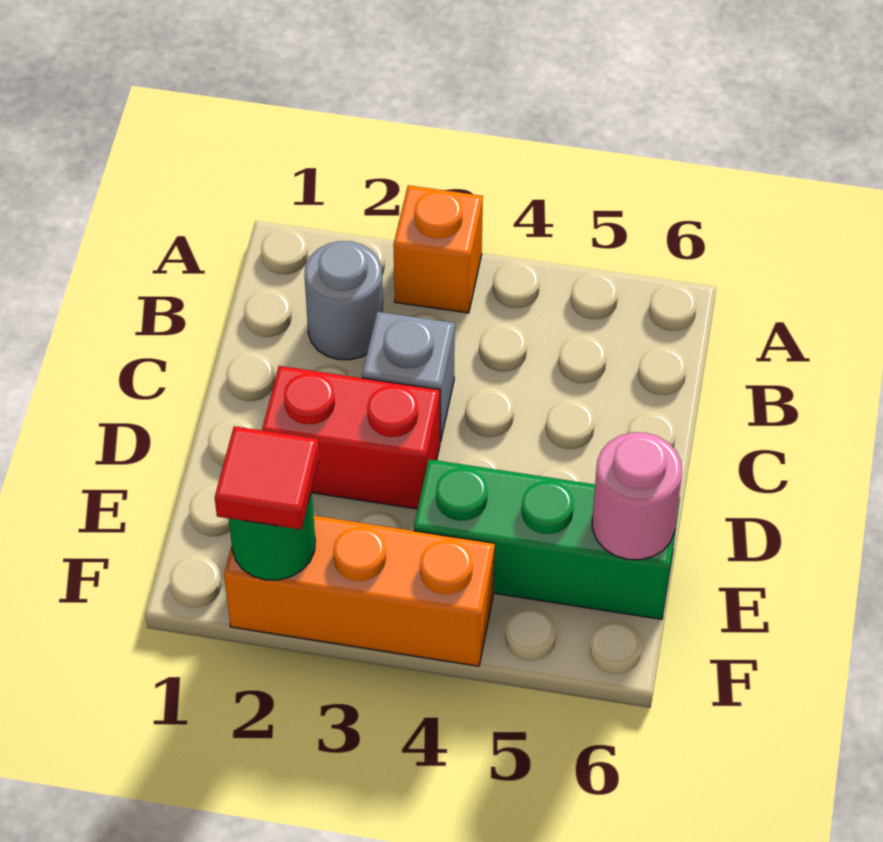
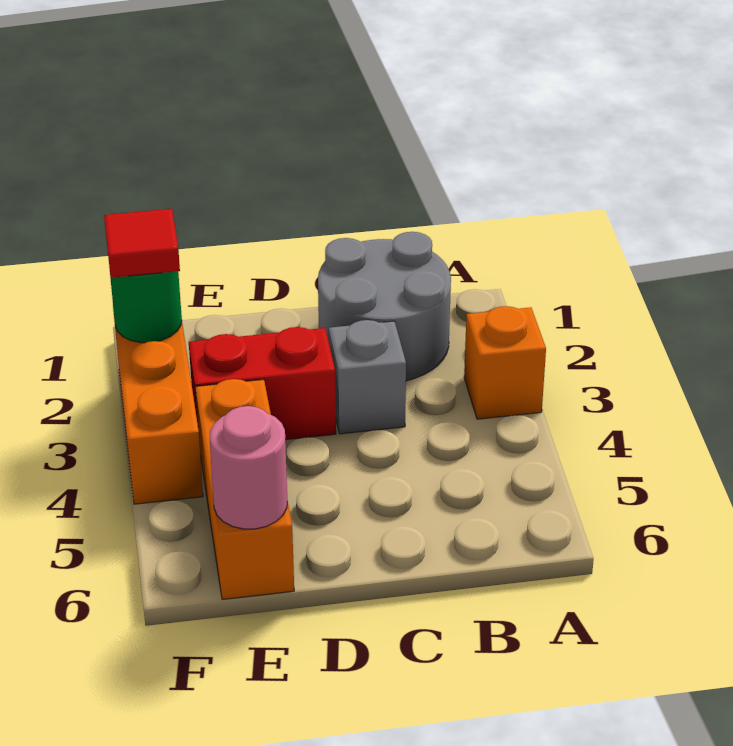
grey 1x1 round brick [304,241,383,360] -> grey 2x2 round brick [318,232,451,381]
red 1x2 brick [262,366,440,509] -> red 1x2 brick turned to [189,327,336,440]
green 1x3 brick [414,459,680,619] -> orange 1x3 brick [195,379,294,599]

